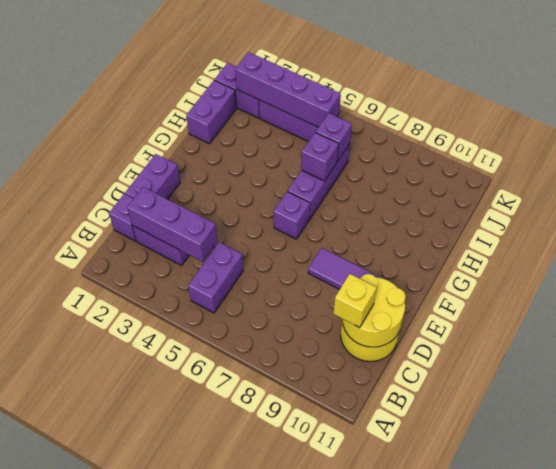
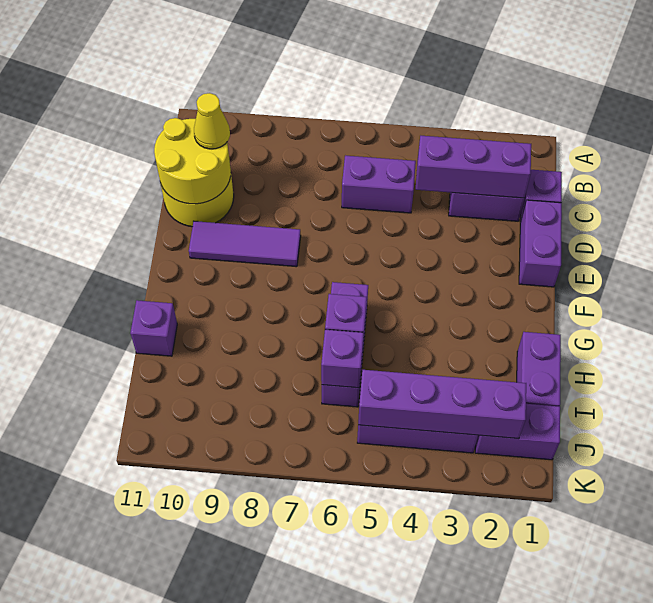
purple 1x2 brick [188,242,243,313] -> purple 1x2 brick turned to [342,156,416,213]
yellow 1x1 brick [333,274,377,328] -> yellow 1x1 cone [194,93,230,149]
purple 1x1 brick [274,192,310,239] -> purple 1x1 brick moved to [130,300,177,356]

